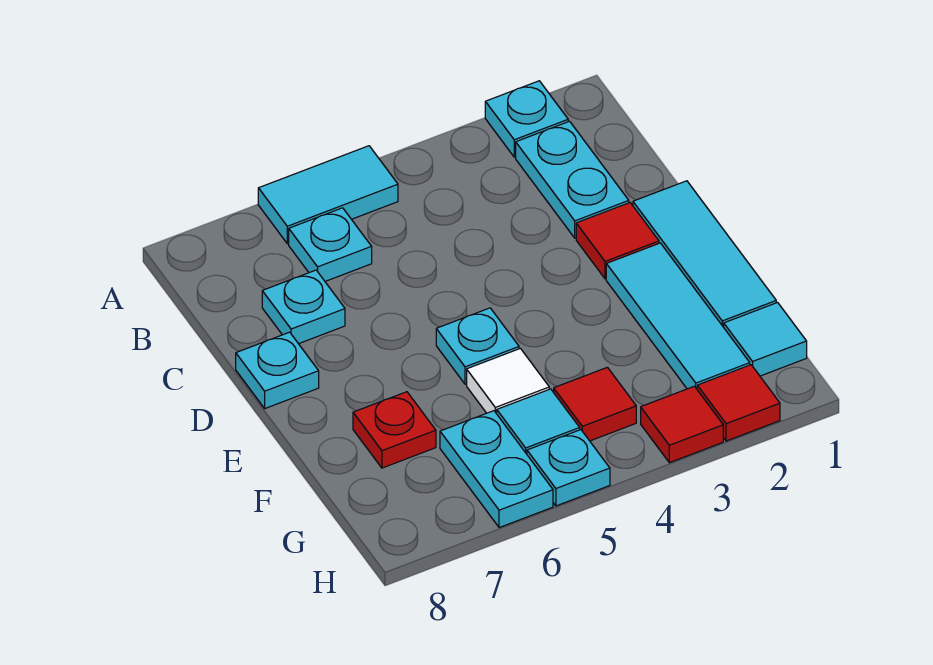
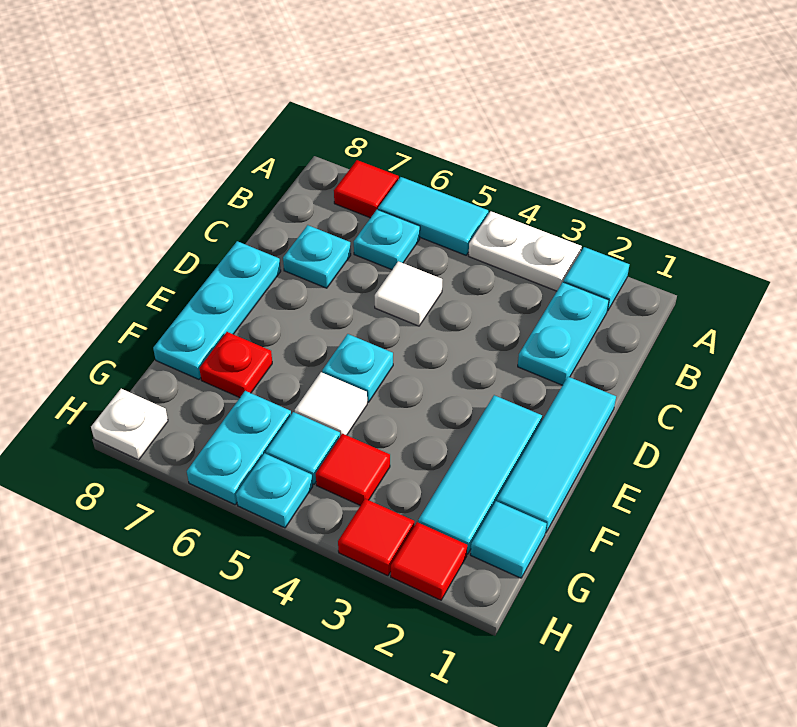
cyan 1x1 plate [485,81,568,157] -> cyan 1x1 tile [564,247,629,311]
none -> white 1x2 plate [469,211,582,291]
none -> white 1x1 tile [375,261,442,326]
red 1x1 tile [576,203,659,279] -> red 1x1 tile moved to [334,160,399,218]
cyan 1x1 plate [236,332,319,408] -> cyan 1x3 plate [153,241,281,379]
none -> white 1x1 plate [91,389,168,460]

